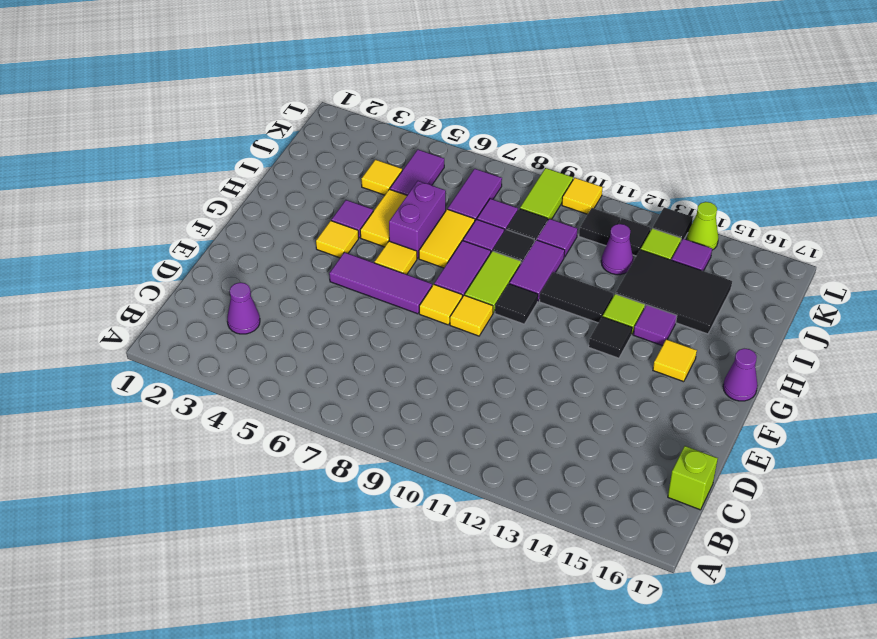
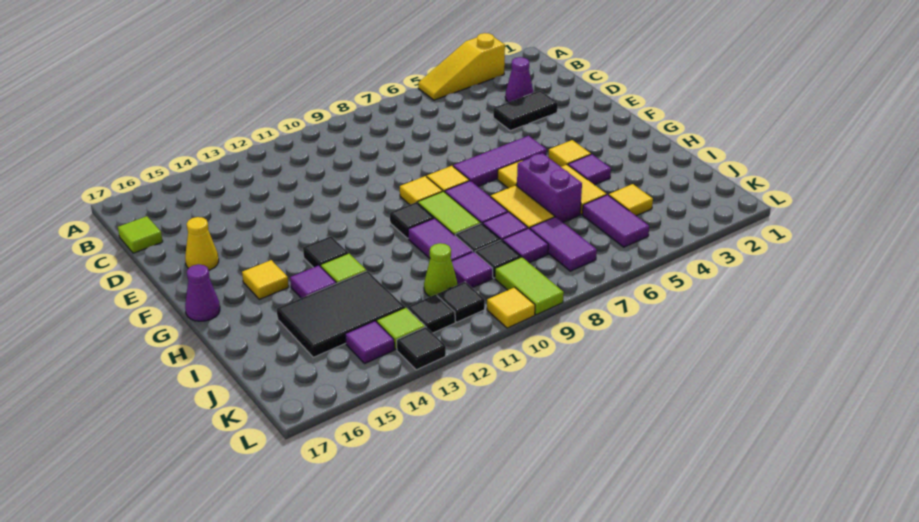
none -> yellow 1x3 slope [418,33,505,100]
lime 1x1 brick [668,446,718,510] -> lime 1x1 tile [118,216,163,253]
none -> yellow 1x1 cone [185,217,219,270]
black 1x2 tile [540,272,613,323] -> black 1x2 tile moved to [493,90,558,131]
purple 1x1 cone [601,224,633,275] -> none
lime 1x1 cone [687,202,718,250] -> lime 1x1 cone moved to [424,243,458,297]

